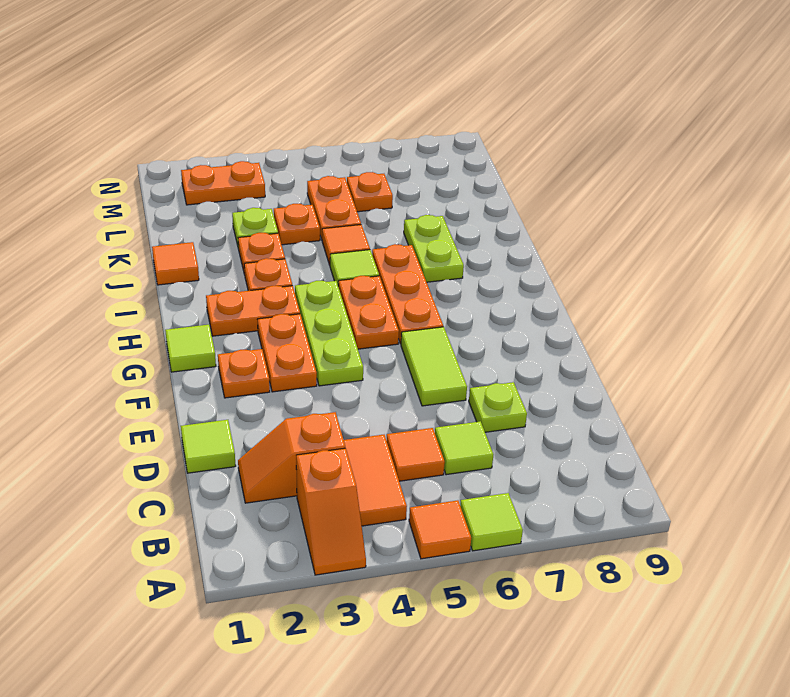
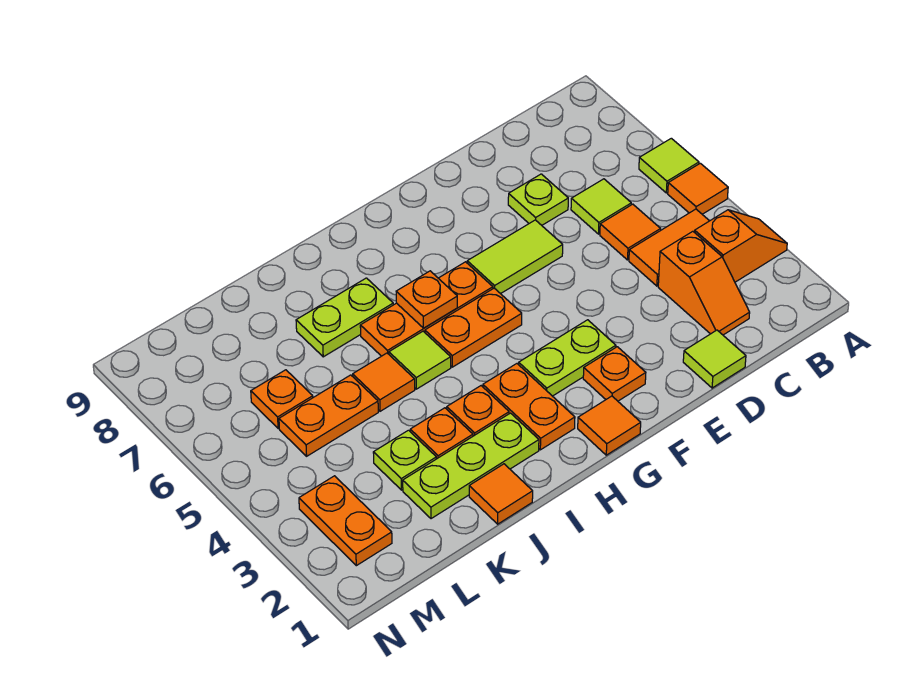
orange 1x2 plate [258,314,317,392] -> lime 1x2 plate [519,320,616,396]
lime 1x3 plate [295,281,363,386] -> lime 1x3 plate moved to [403,413,539,519]
lime 1x1 tile [165,325,216,372] -> orange 1x1 tile [578,396,641,455]
orange 1x1 plate [274,204,320,245] -> orange 1x1 plate moved to [396,271,457,328]

